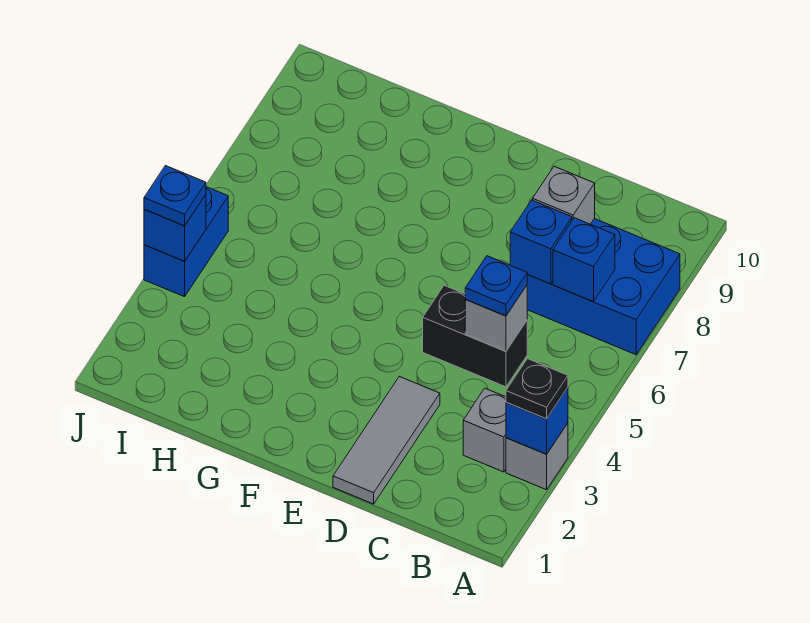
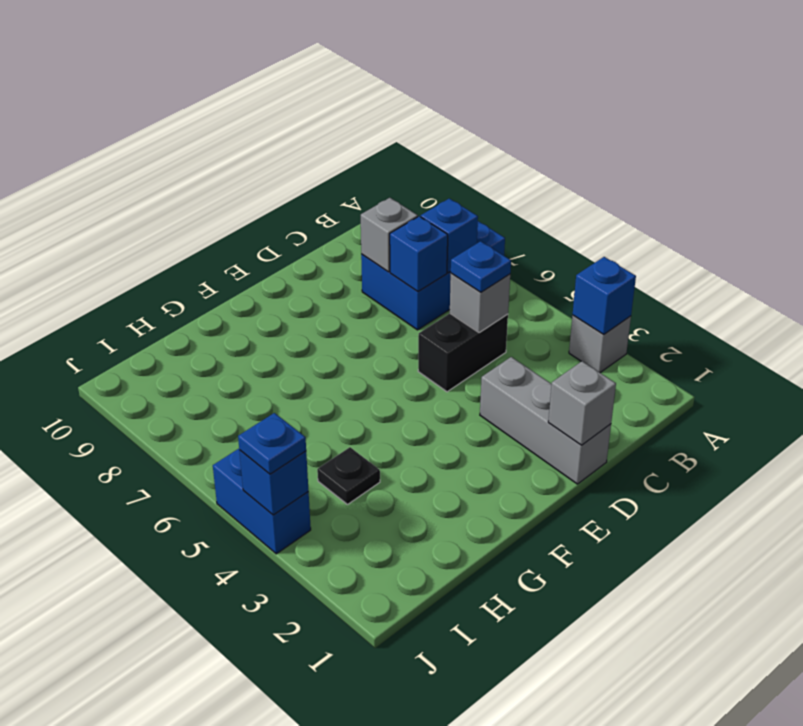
black 1x1 plate [506,359,568,419] -> black 1x1 plate moved to [317,447,380,504]
grey 1x1 brick [463,388,506,472] -> grey 1x1 brick moved to [548,361,616,445]
grey 1x3 tile [333,376,440,504] -> grey 1x3 brick [480,357,611,484]

